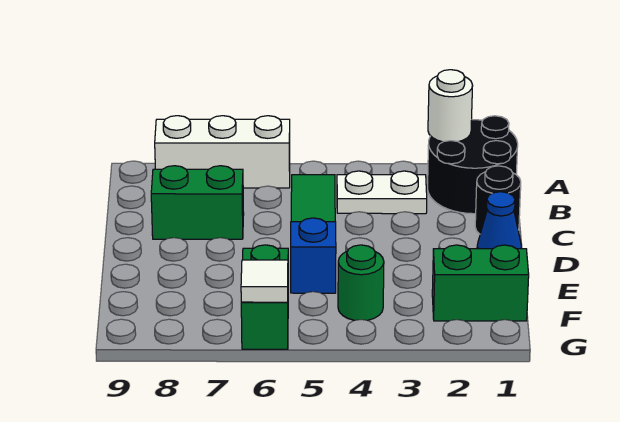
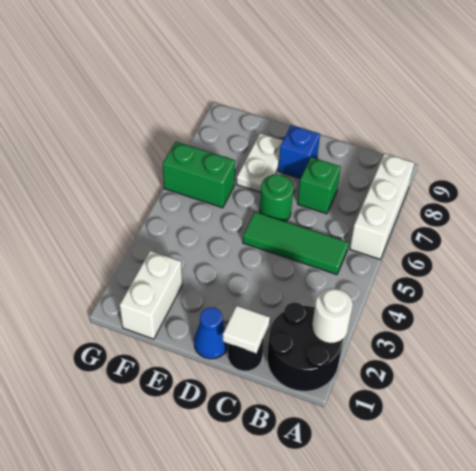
white 1x2 plate [337,171,427,214] -> white 1x2 plate moved to [237,133,283,193]
green 1x2 brick [151,166,244,239] -> green 1x1 brick [298,157,341,214]
blue 1x1 brick [291,218,336,293] -> blue 1x1 brick moved to [278,125,320,178]
green 1x2 brick [432,245,529,321] -> white 1x2 brick [120,251,182,339]
green 1x1 round brick [338,245,384,320] -> green 1x1 round brick moved to [260,175,293,221]
white 1x1 tile [241,260,288,302] -> white 1x1 tile moved to [223,306,270,353]

